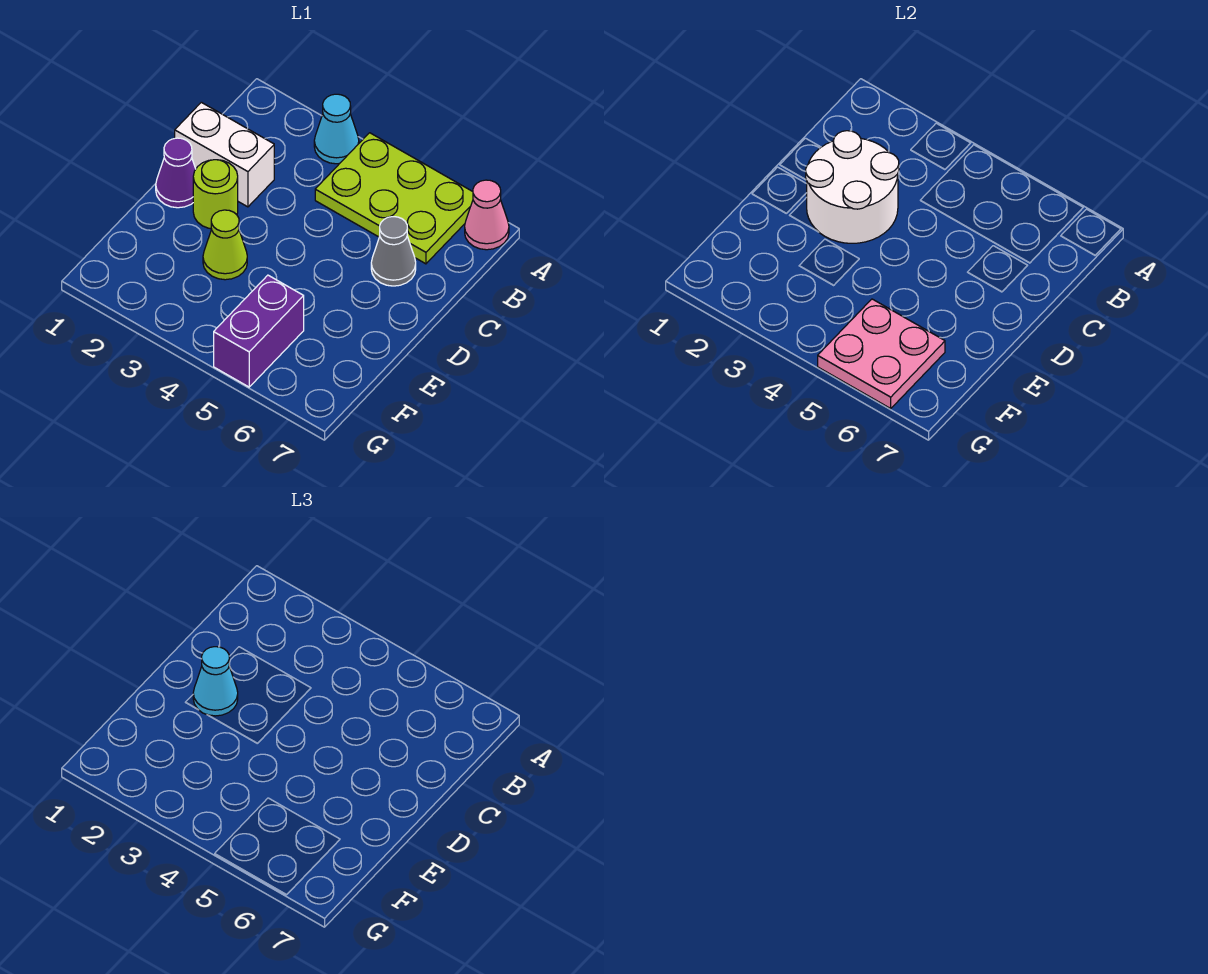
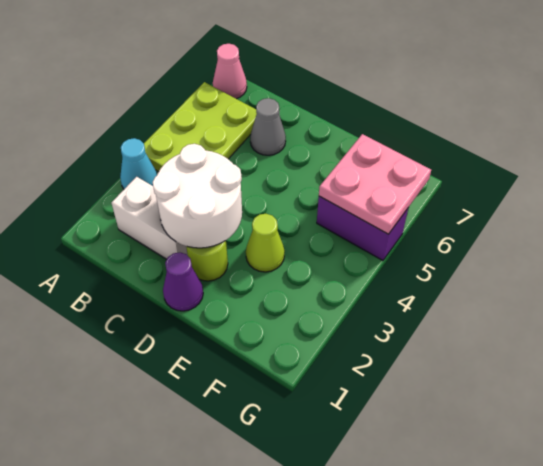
white 1x2 brick [175,102,274,207] -> white 1x2 brick turned to [111,177,188,259]
cyan 1x1 cone [193,647,238,716] -> none

